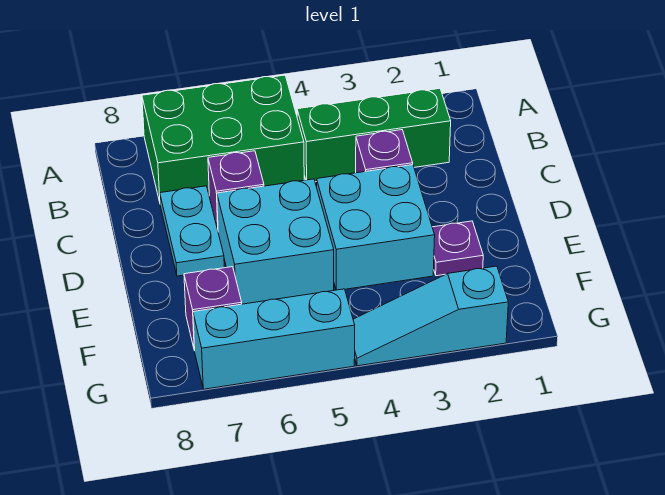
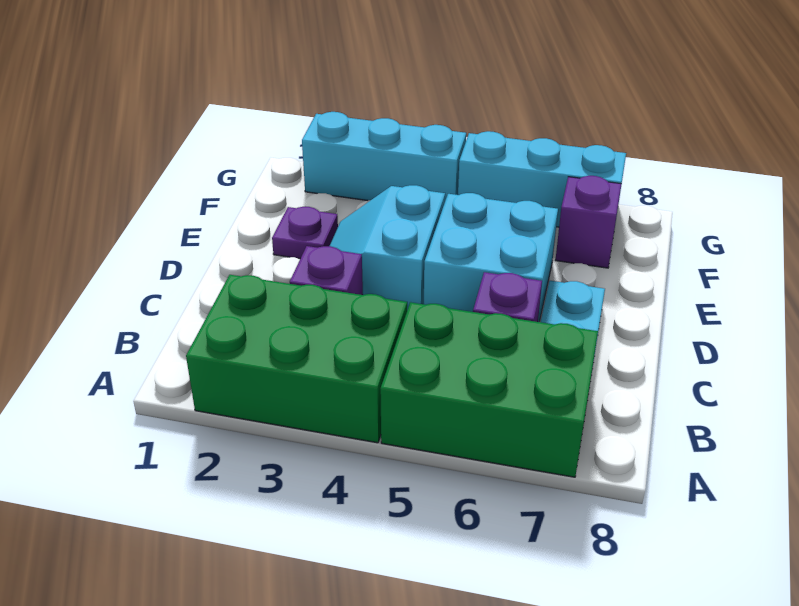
green 1x3 brick [297,88,451,182] -> green 2x3 brick [186,275,407,443]
cyan 2x2 brick [317,165,435,290] -> cyan 2x2 slope [330,185,445,310]
cyan 1x3 slope [353,266,508,366] -> cyan 1x3 brick [302,112,466,201]

